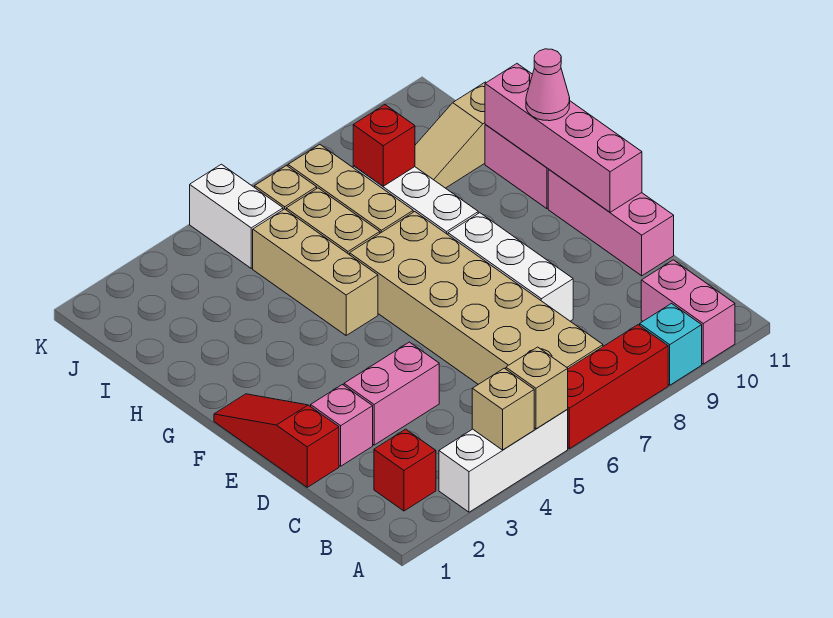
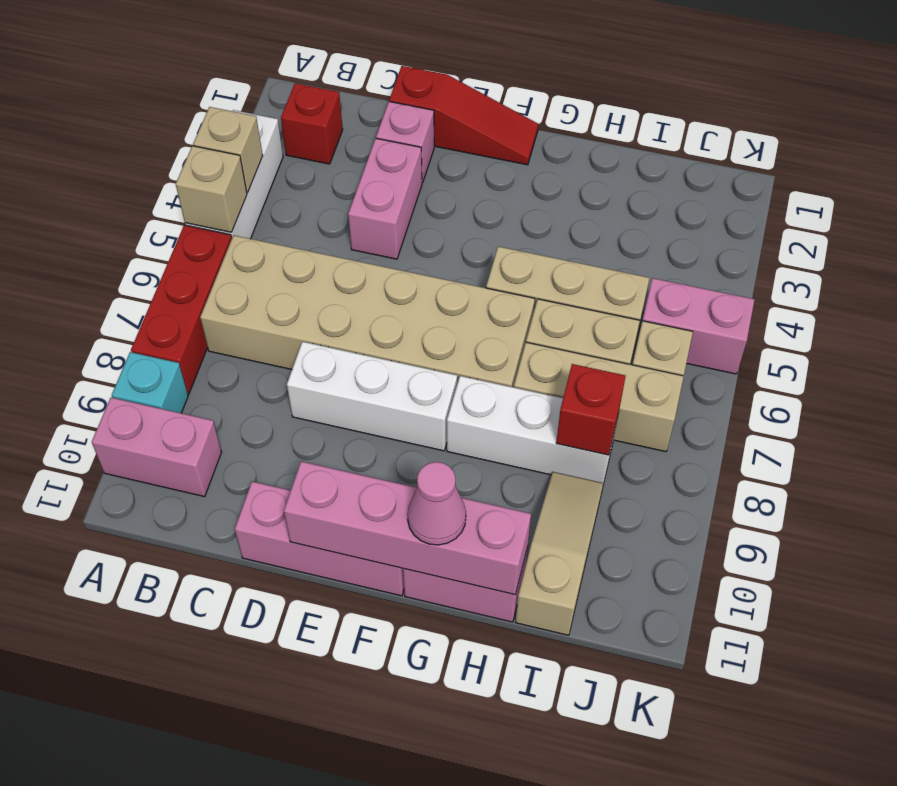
white 1x2 brick [190,164,283,268] -> pink 1x2 brick [642,278,755,374]

